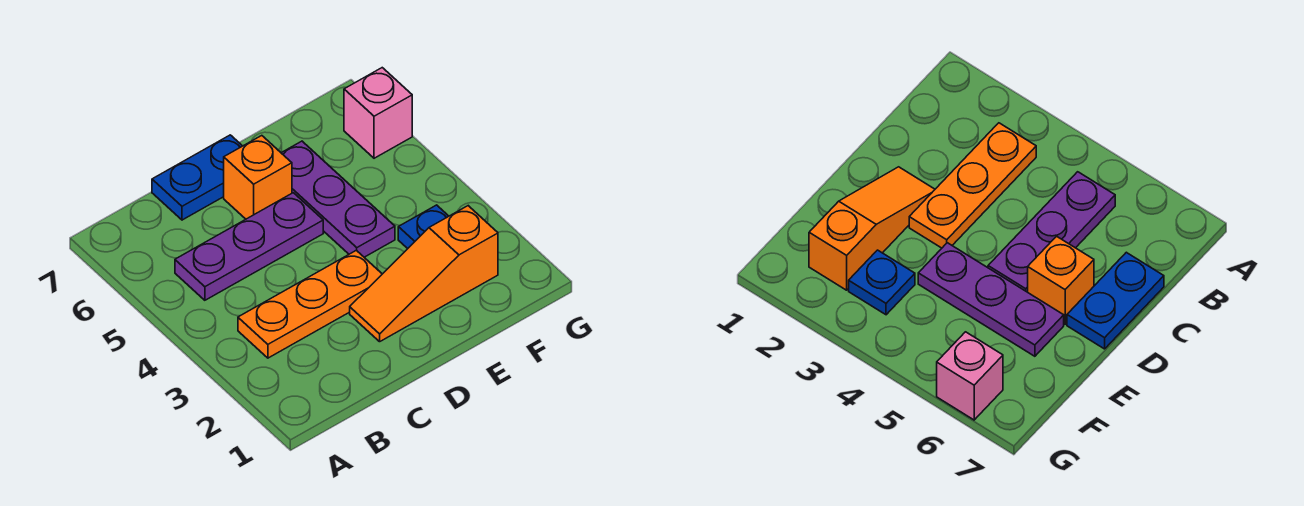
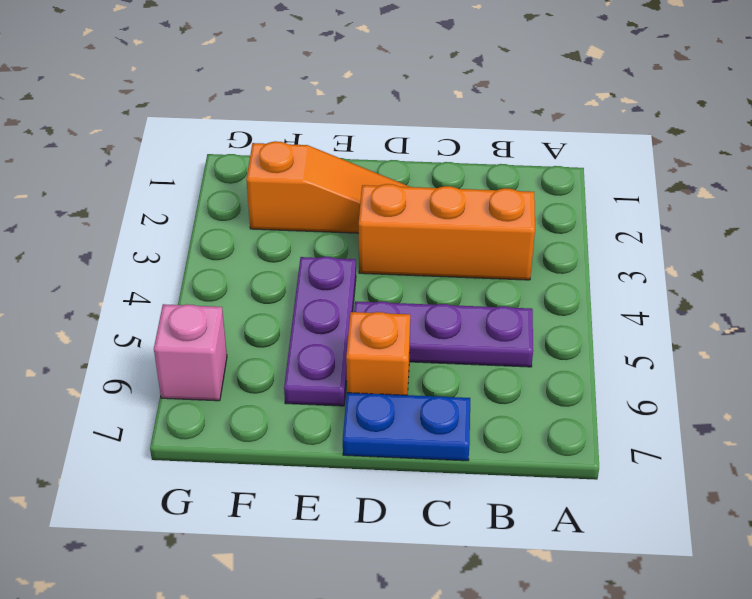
orange 1x3 plate [238,250,382,358] -> orange 1x3 brick [359,184,535,280]
blue 1x1 plate [398,205,449,249] -> none

